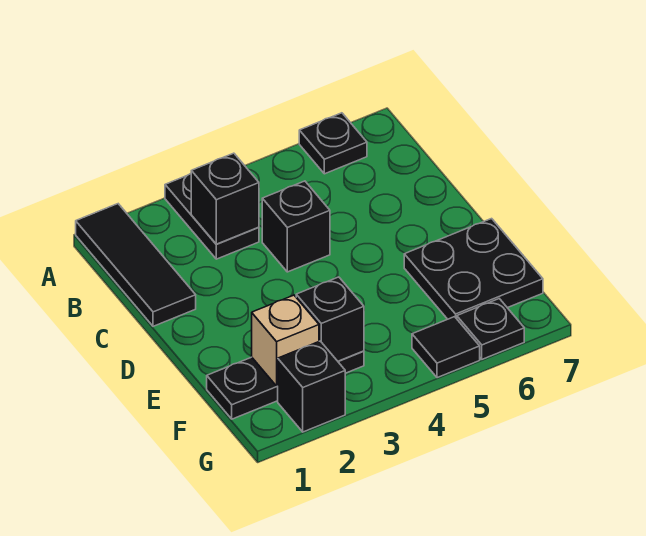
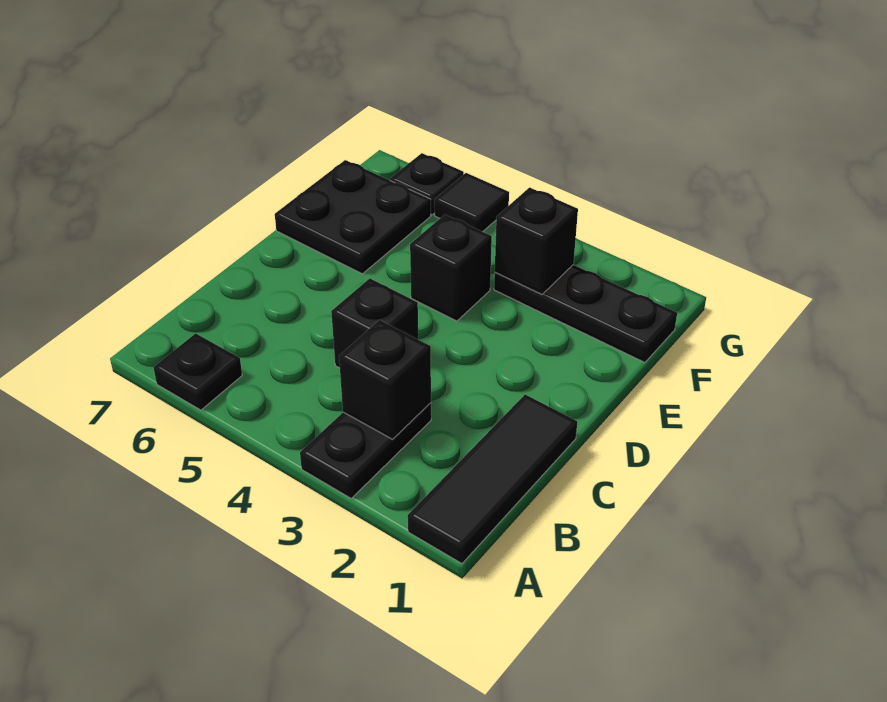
tan 1x1 brick [252,295,319,386] -> none
black 1x1 brick [278,341,345,432] -> black 1x1 brick moved to [410,215,492,321]

